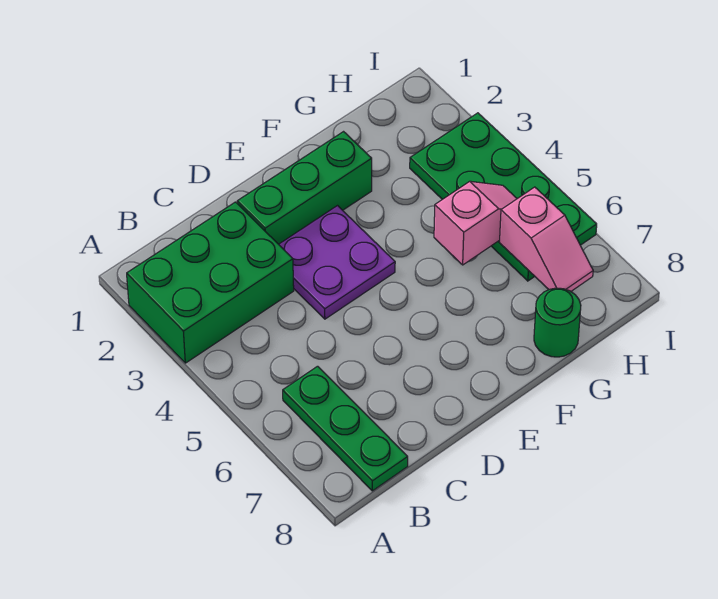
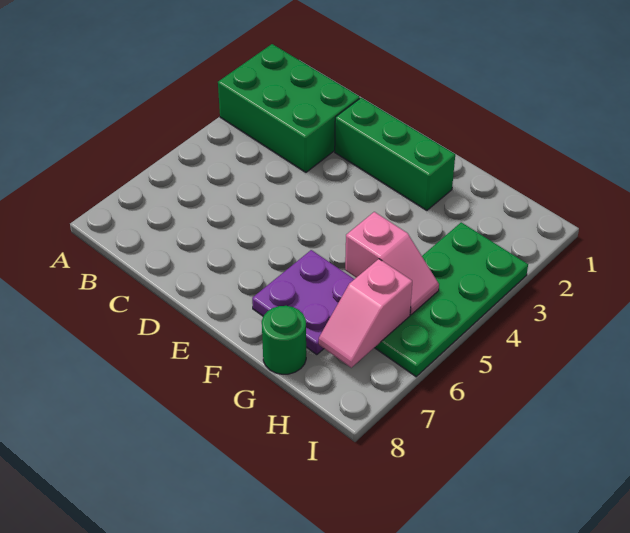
green 1x3 plate [283,366,408,491] -> none
purple 2x2 plate [279,206,395,319] -> purple 2x2 plate moved to [252,250,354,355]

